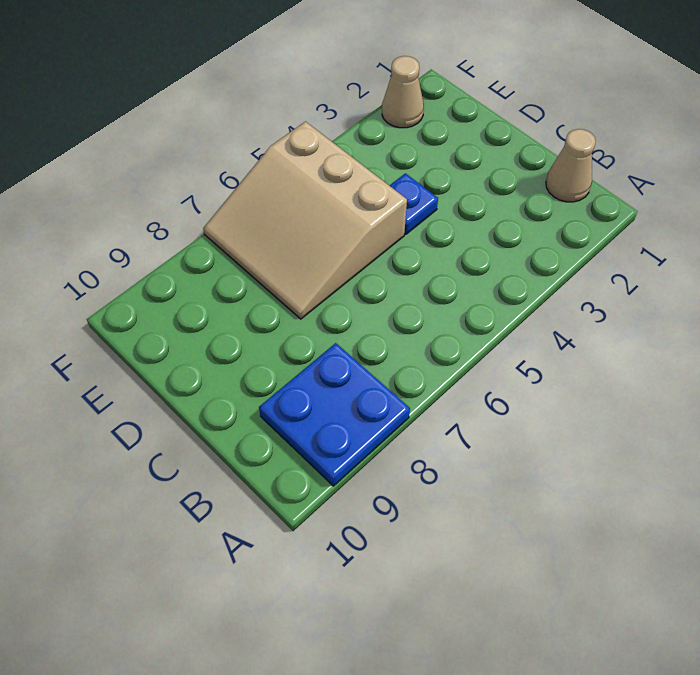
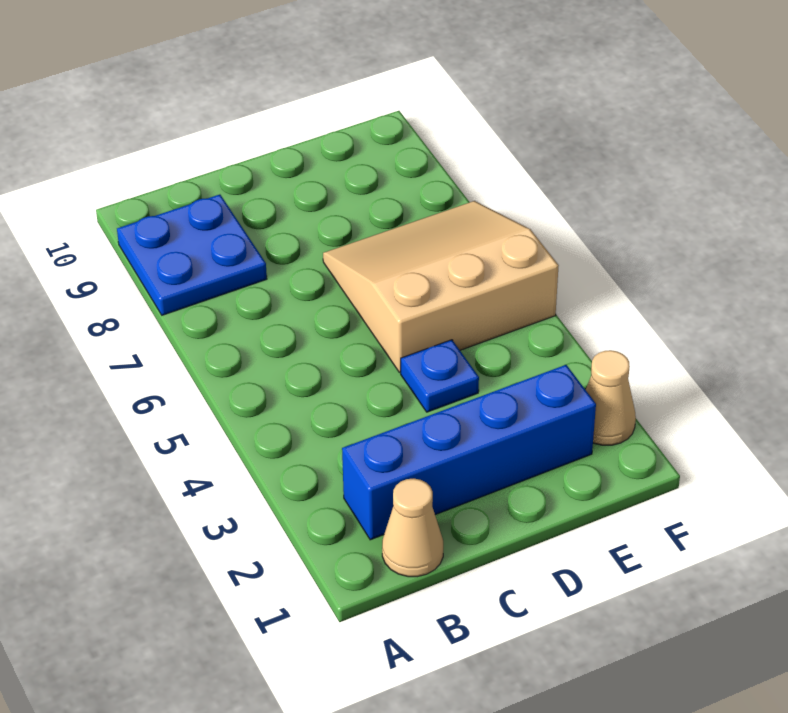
none -> blue 1x4 brick [342,365,596,540]

